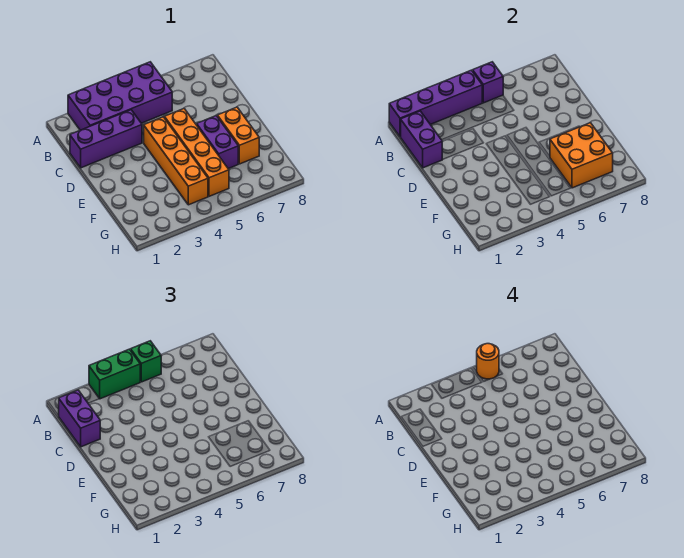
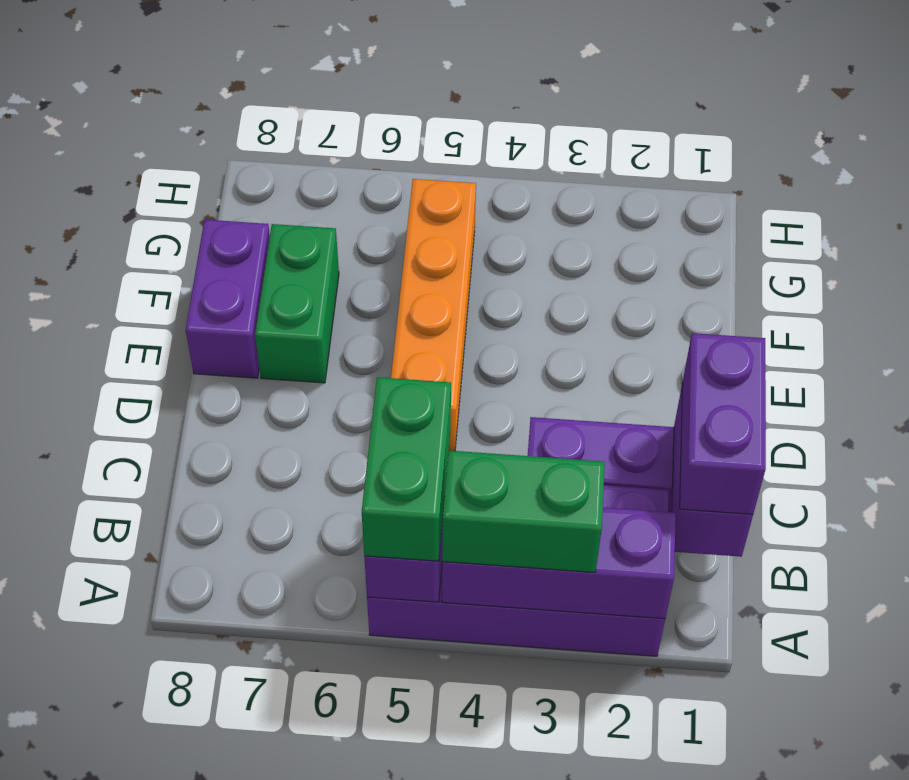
purple 1x4 brick [389,70,482,137] -> purple 1x3 brick [442,508,676,619]
green 1x1 brick [131,341,161,382] -> green 1x2 brick [362,377,451,561]
orange 1x1 round brick [477,344,499,379] -> none
orange 1x4 brick [144,117,208,205] -> none
purple 1x2 brick [197,116,238,169] -> purple 1x2 brick moved to [186,220,270,378]
orange 1x2 brick [217,107,259,164] -> green 1x2 brick [255,224,339,383]
orange 2x2 brick [550,123,613,188] -> none

